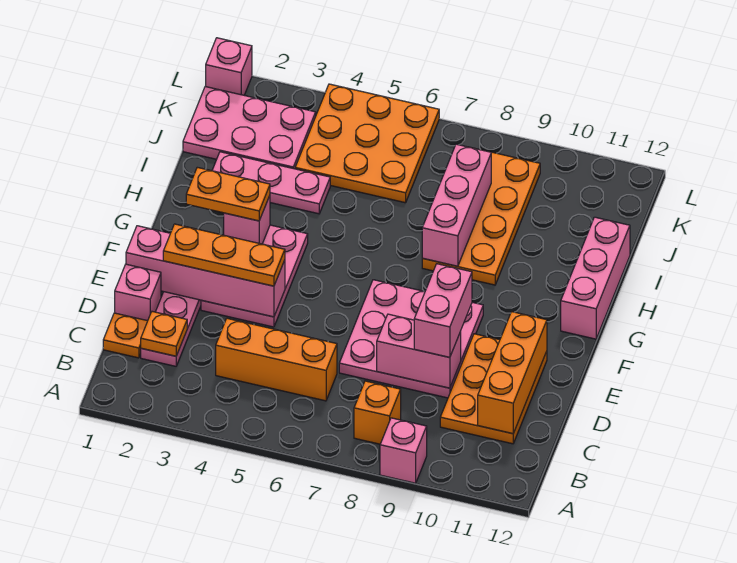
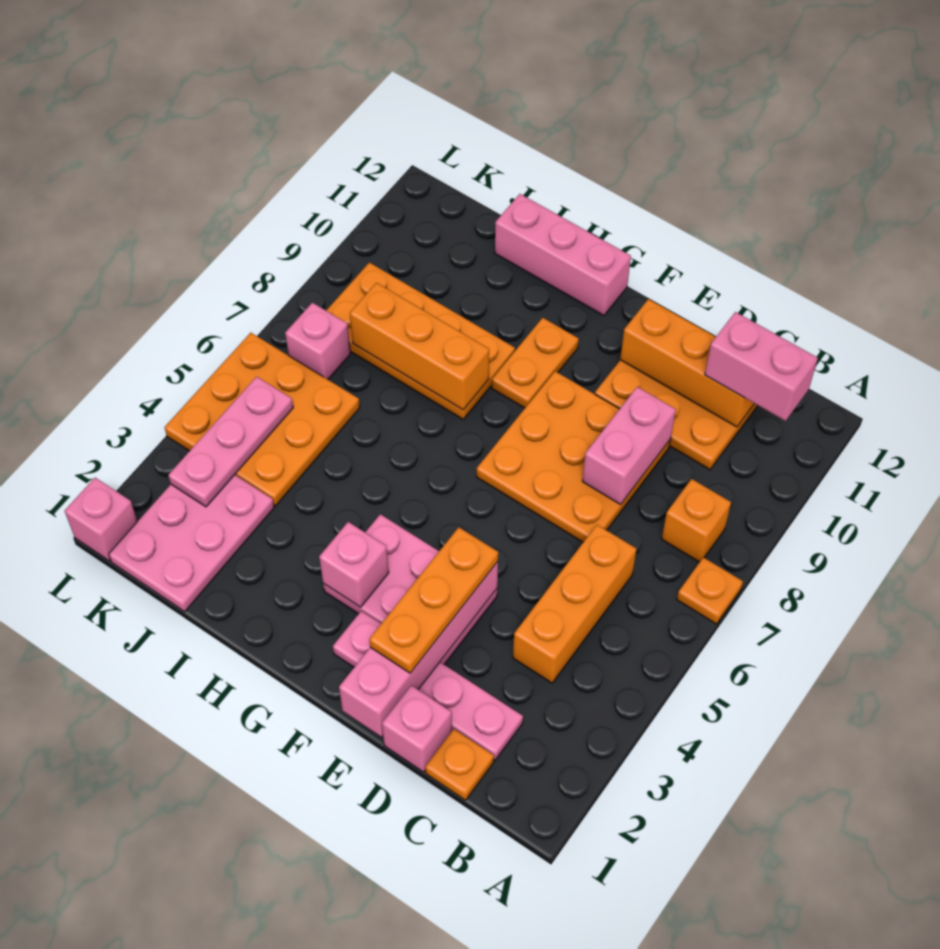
pink 1x1 brick [380,418,427,483] -> pink 1x1 brick moved to [285,303,351,379]
orange 1x1 plate [141,312,187,356] -> orange 1x1 plate moved to [677,557,743,624]
pink 3x3 plate [339,280,483,398] -> orange 3x3 plate [477,371,671,542]
pink 1x2 brick [414,264,472,357] -> pink 1x2 brick moved to [705,312,818,421]
orange 1x2 plate [186,167,270,221] -> orange 1x2 plate moved to [492,318,579,408]
pink 1x3 brick [422,144,491,266] -> orange 1x3 brick [350,283,489,410]
pink 1x3 plate [212,152,330,214] -> pink 1x3 plate moved to [168,377,293,507]

